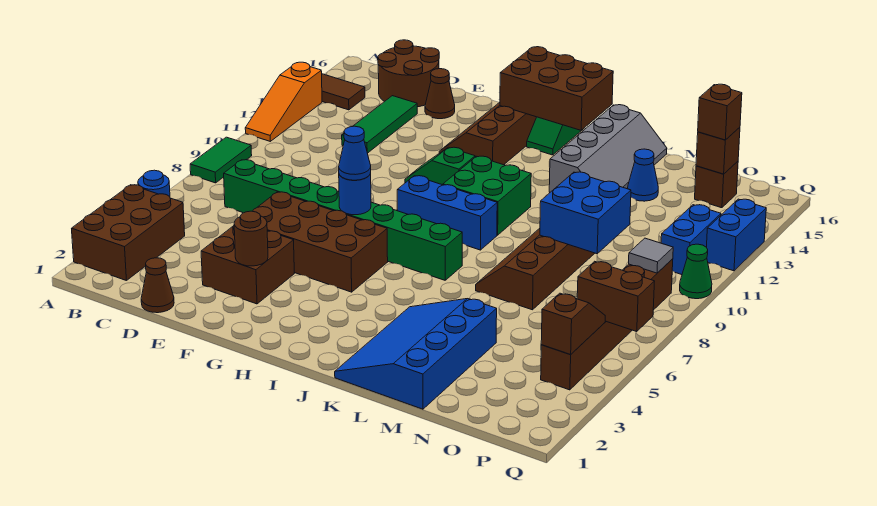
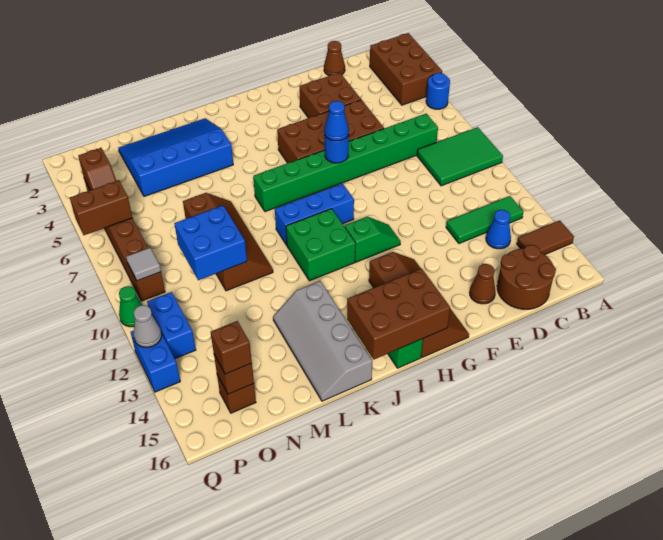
green 1x2 tile [190,137,252,183] -> green 2x3 tile [417,127,503,186]
orange 1x3 slope [245,62,322,141] -> none
green 1x3 tile [342,96,417,153] -> green 1x3 tile turned to [446,196,523,243]
brown 1x1 round brick [234,211,268,266] -> none
blue 3x4 slope [335,299,497,409] -> blue 3x4 slope turned to [118,118,233,197]
blue 1x1 cone [628,149,658,201] -> blue 1x1 cone moved to [486,210,511,249]
none -> grey 1x1 cone [133,305,162,347]

